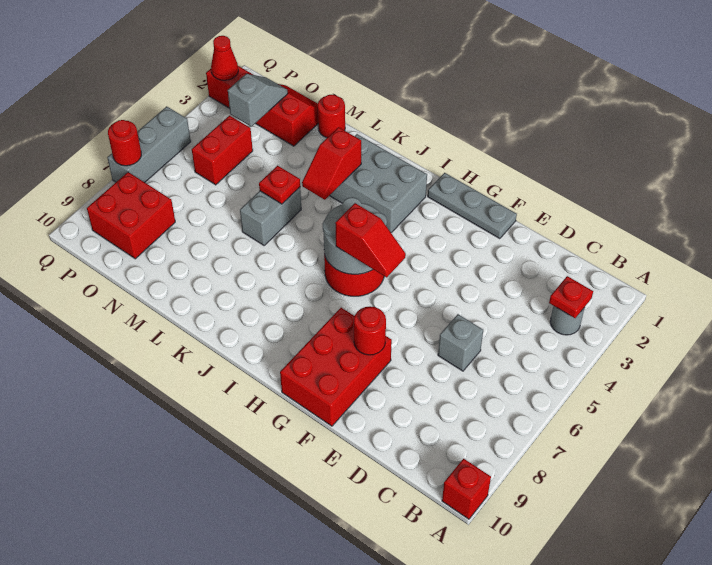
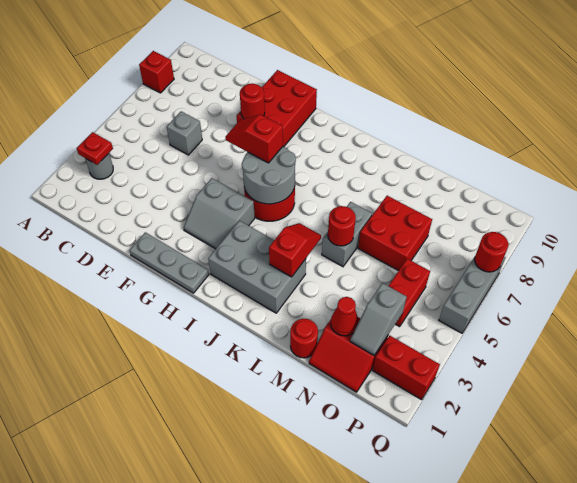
red 1x1 brick [442,459,491,519] -> red 1x1 brick moved to [139,51,174,93]
none -> grey 2x2 slope [184,178,255,249]
red 1x1 plate [259,166,300,204] -> red 1x1 round brick [328,206,356,246]
red 2x2 brick [87,172,175,259] -> red 2x2 brick moved to [358,196,432,271]
red 1x1 cone [211,36,238,80] -> red 1x1 cone moved to [331,297,358,336]

